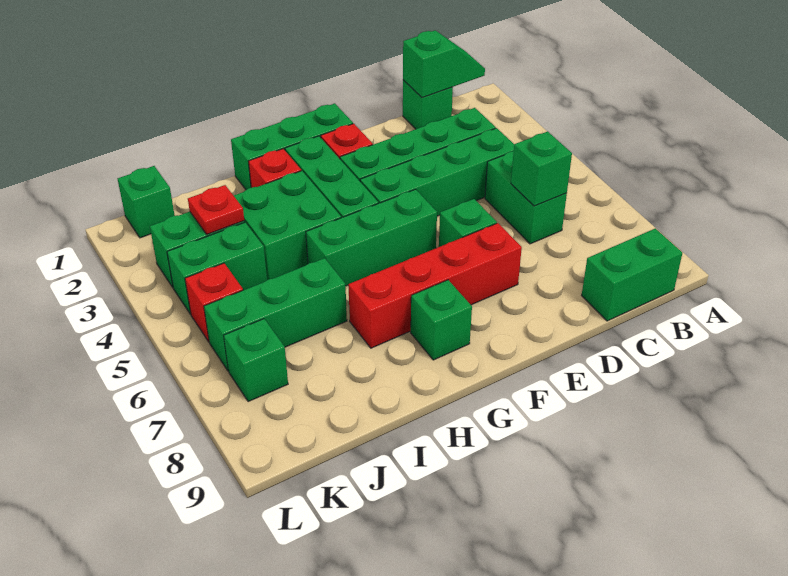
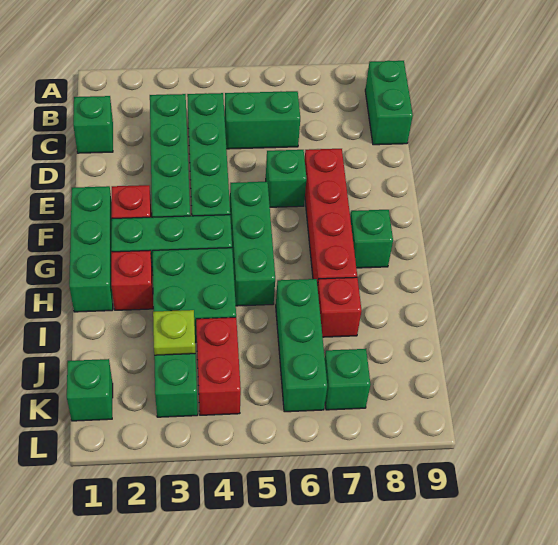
green 1x2 slope [403,30,485,98] -> none
green 1x1 brick [511,131,572,206] -> none
red 1x1 plate [188,185,244,235] -> lime 1x1 plate [153,310,195,355]
green 1x2 brick [167,222,267,314] -> red 1x2 brick [196,317,241,415]
red 1x1 brick [185,263,243,342] -> red 1x1 brick moved to [318,277,362,337]

